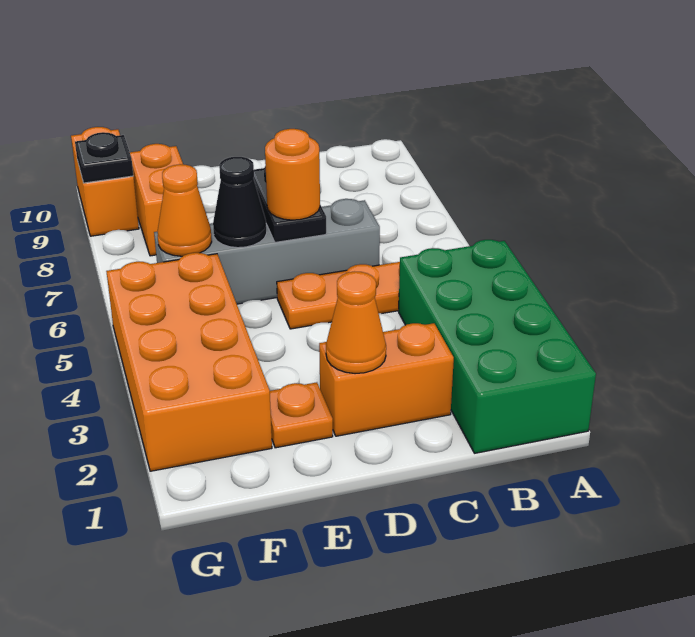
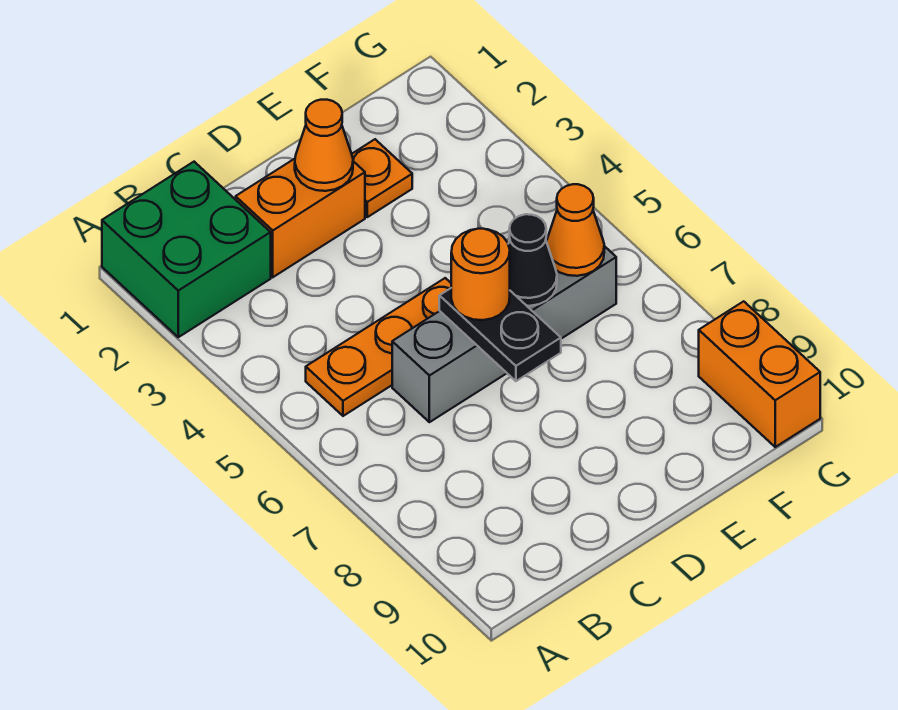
green 2x4 brick [399,240,596,453] -> green 2x2 brick [102,162,271,337]
orange 2x4 brick [106,253,272,471] -> none
orange 1x2 brick [130,144,183,256] -> none
black 1x1 plate [75,132,133,183] -> none

